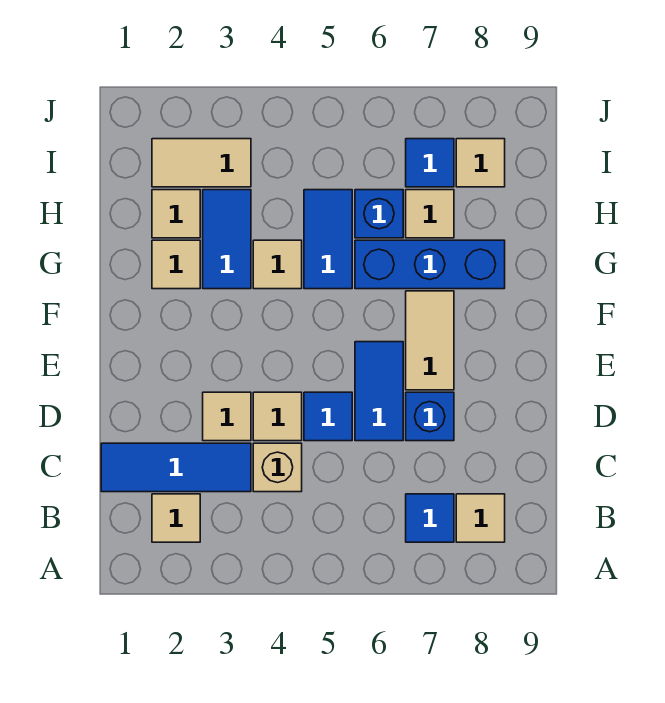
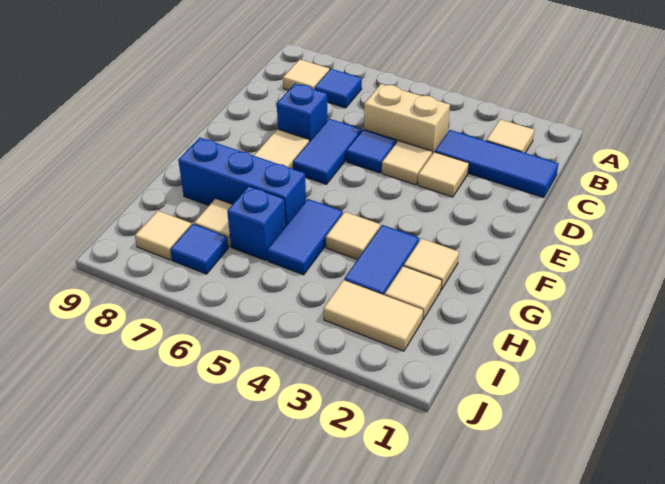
tan 1x1 brick [253,443,302,492] -> tan 1x2 brick [364,84,450,154]

